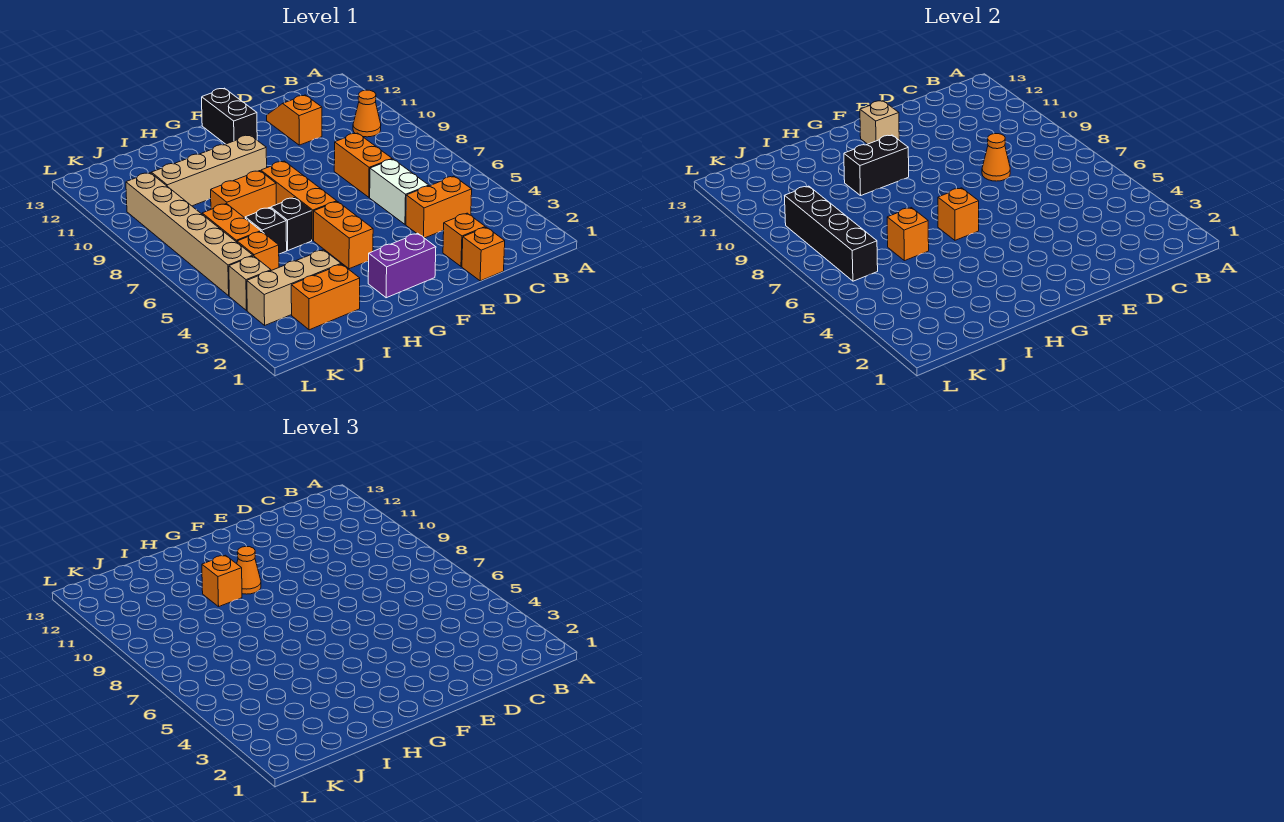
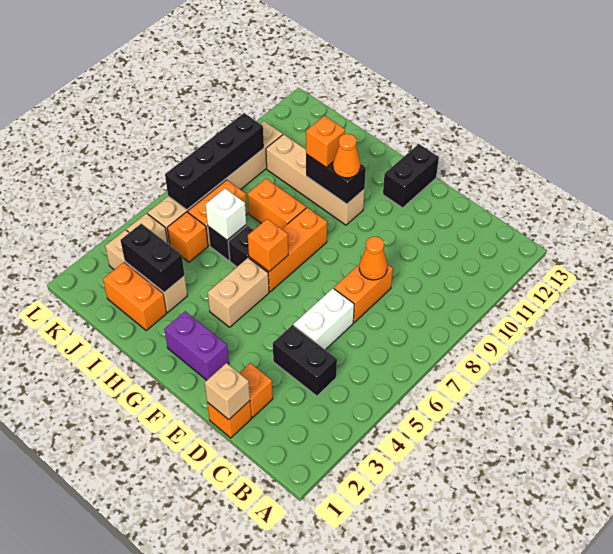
orange 1x1 cone [353,90,381,137] -> none
orange 1x2 brick [406,176,472,238] -> black 1x2 brick [273,325,337,396]
orange 1x2 slope [267,95,322,145] -> none
tan 1x1 brick [860,101,899,144] -> tan 1x1 brick moved to [205,363,250,420]
orange 1x2 brick [314,202,373,269] -> tan 1x2 brick [208,258,269,327]
none -> black 1x2 brick [120,223,185,292]
orange 1x1 brick [887,208,929,261] -> white 1x1 brick [205,189,246,240]

